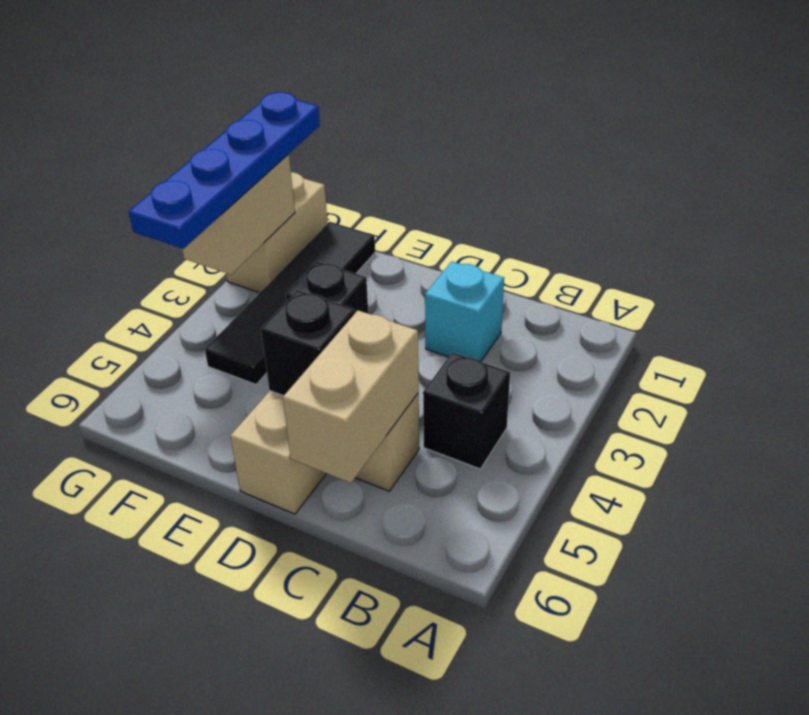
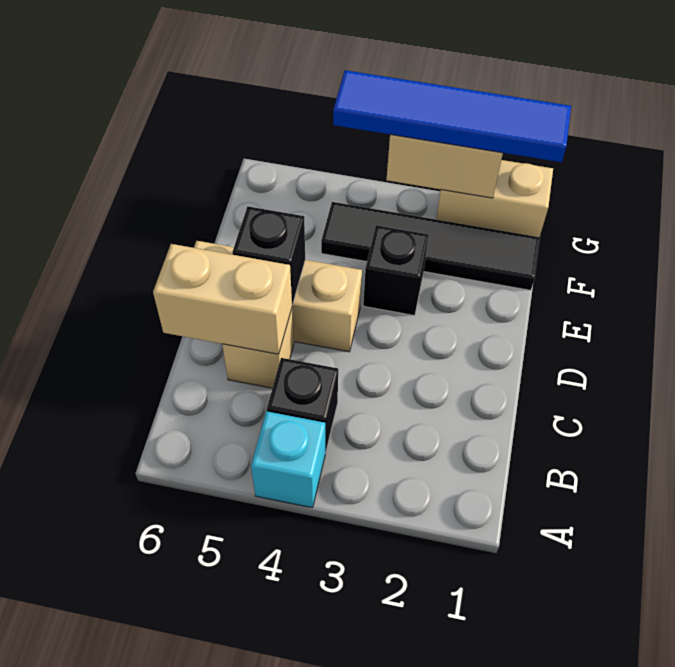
cyan 1x1 brick [425,261,504,361] -> cyan 1x1 brick moved to [251,411,325,508]
blue 1x4 plate [129,92,320,249] -> blue 1x4 tile [333,70,571,162]

